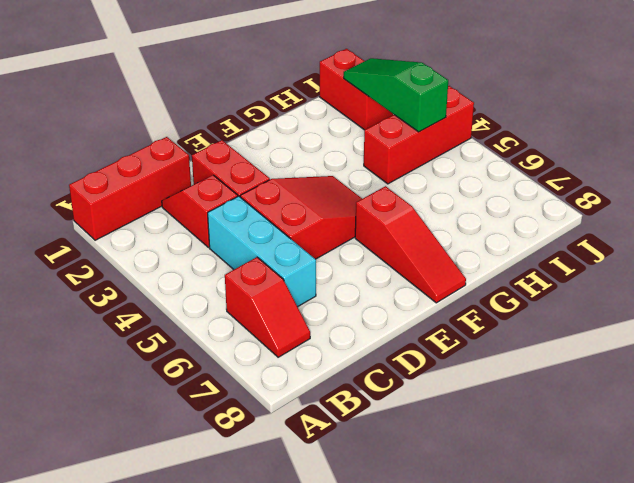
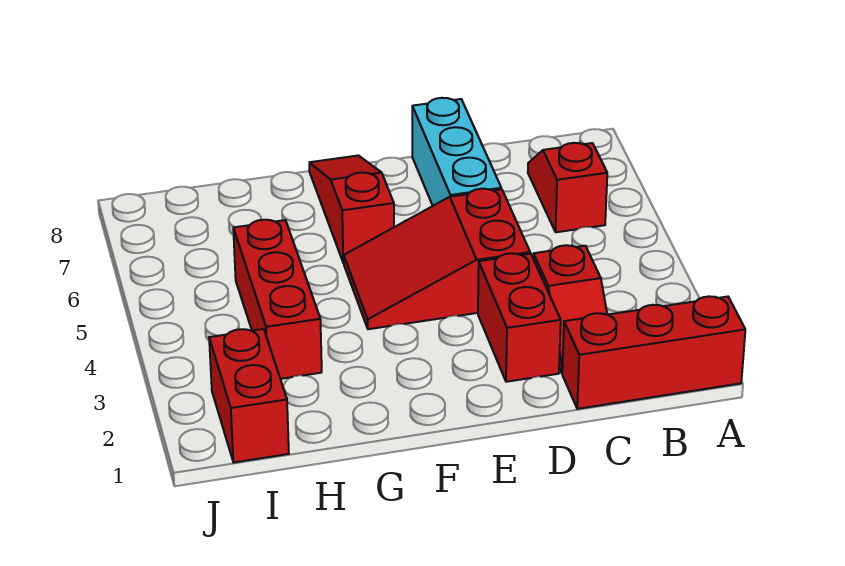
cyan 1x3 brick [208,196,316,307] -> cyan 1x3 brick moved to [412,98,501,206]
red 1x3 brick [364,86,474,184] -> red 1x3 brick turned to [233,220,322,379]
green 1x3 slope [344,58,448,132] -> none

